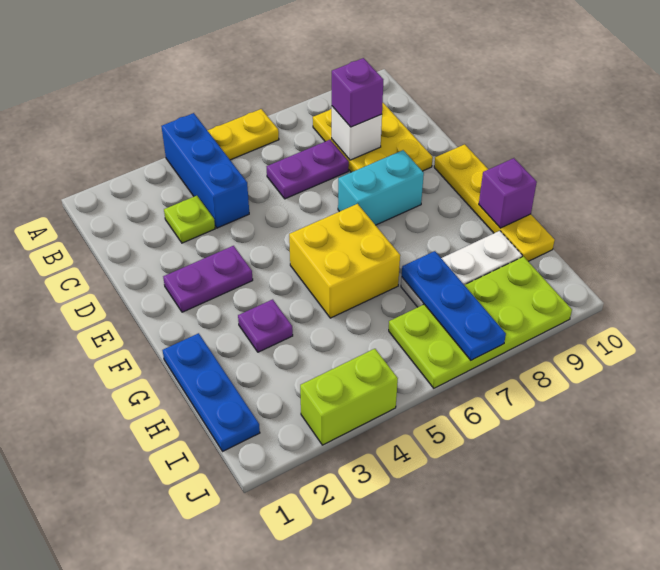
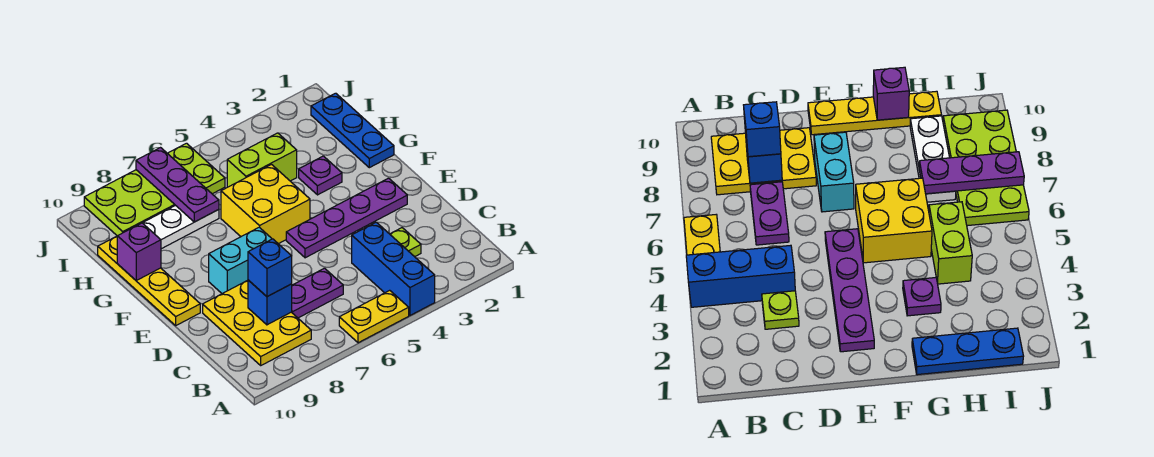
white 1x1 brick [332,106,382,160] -> blue 1x1 brick [248,280,292,325]
purple 1x1 brick [332,58,383,127] -> blue 1x1 brick [248,239,292,297]
purple 1x2 plate [163,246,253,312] -> purple 1x4 plate [286,178,407,258]
blue 1x3 plate [402,251,506,360] -> purple 1x3 plate [136,148,219,222]
lime 1x2 brick [300,349,398,445] -> lime 1x2 brick moved to [227,133,297,187]

